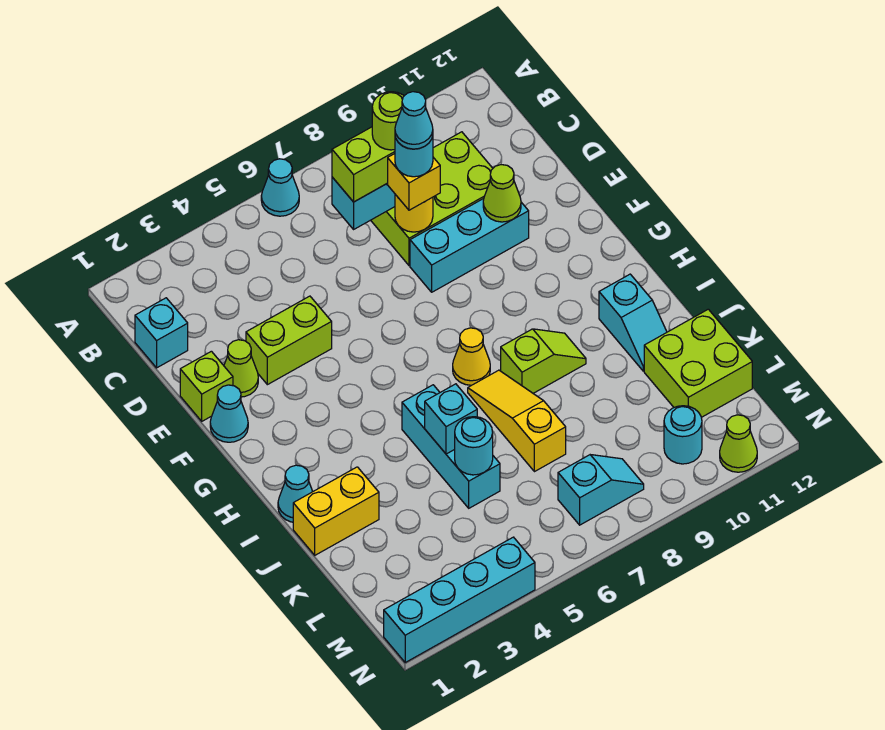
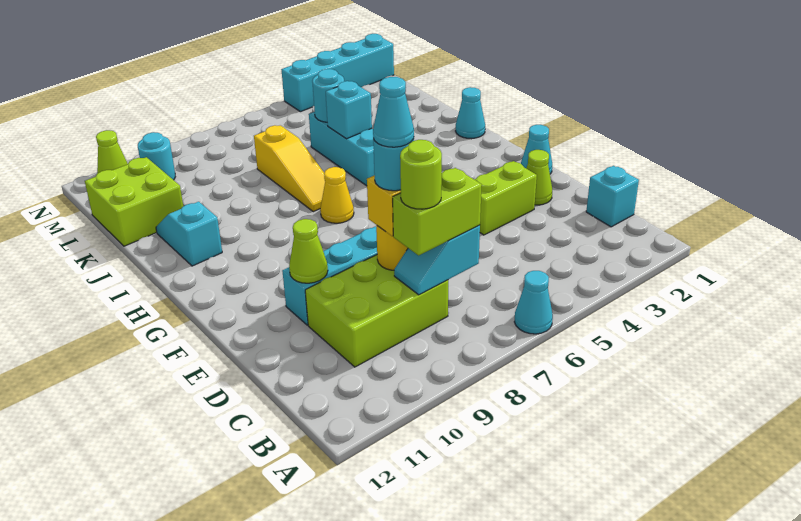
lime 1x1 brick [180,351,233,421] -> none
lime 1x2 slope [501,329,586,393] -> none
yellow 1x2 brick [293,467,379,555] -> none
cyan 1x2 slope [558,455,644,525] -> none

